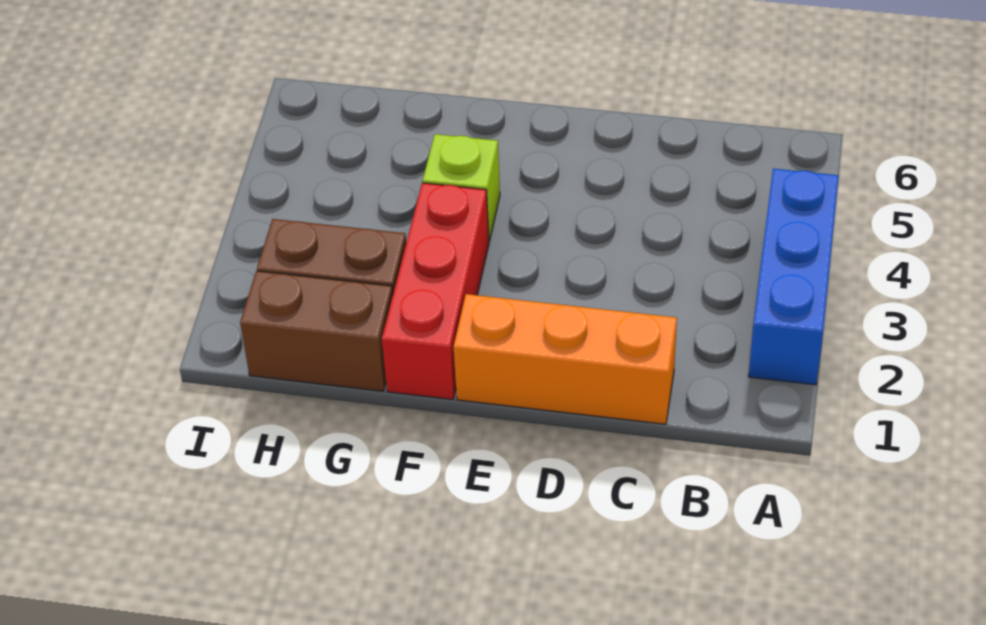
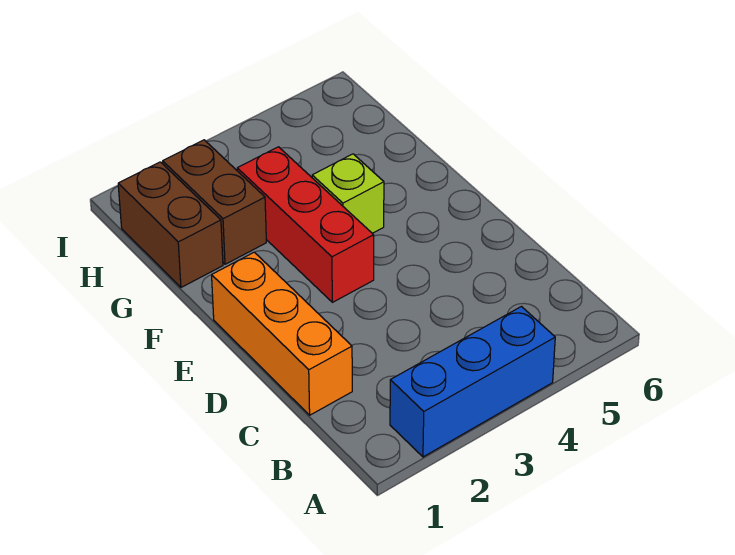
red 1x3 brick [382,183,489,399] -> red 1x3 brick turned to [237,147,374,302]

